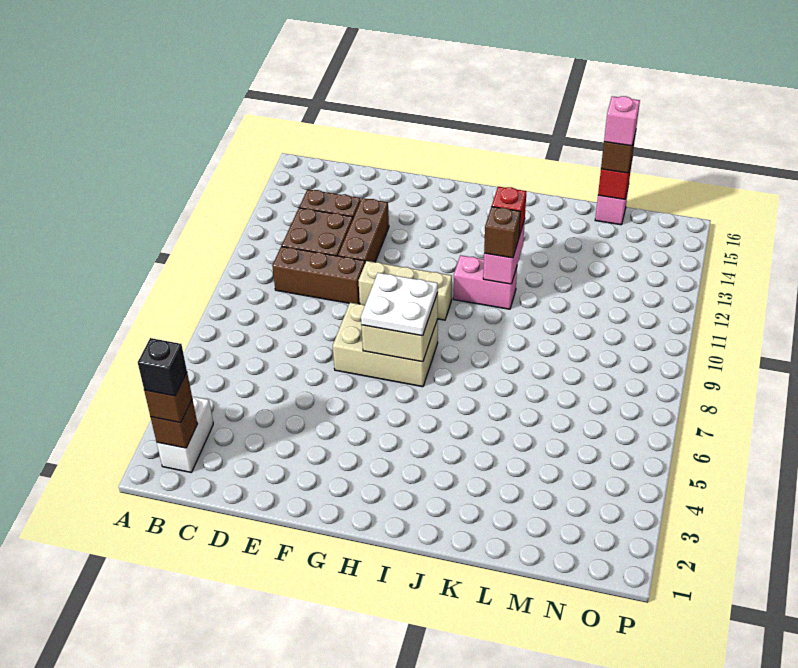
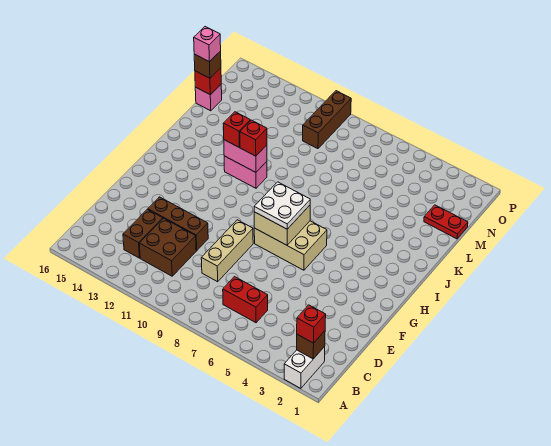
white 1x2 brick [157,396,213,472] -> white 1x2 brick turned to [284,347,325,388]
brown 1x1 brick [144,373,192,423] -> red 1x1 brick [297,305,326,343]
black 1x1 brick [138,338,187,396] -> none
none -> red 1x2 brick [223,277,268,323]
brown 1x3 brick [272,246,365,304] -> brown 1x3 brick moved to [303,91,351,149]
tan 2x3 brick [333,303,438,387] -> tan 2x3 brick turned to [254,221,327,270]
tan 1x3 brick [358,261,452,320] -> tan 1x3 brick moved to [201,220,253,282]
pink 1x2 brick [453,255,517,309] -> pink 1x2 brick turned to [224,156,267,188]
brown 1x1 brick [484,207,521,258] -> red 1x1 brick [240,120,267,156]
none -> red 1x2 plate [424,205,468,239]

